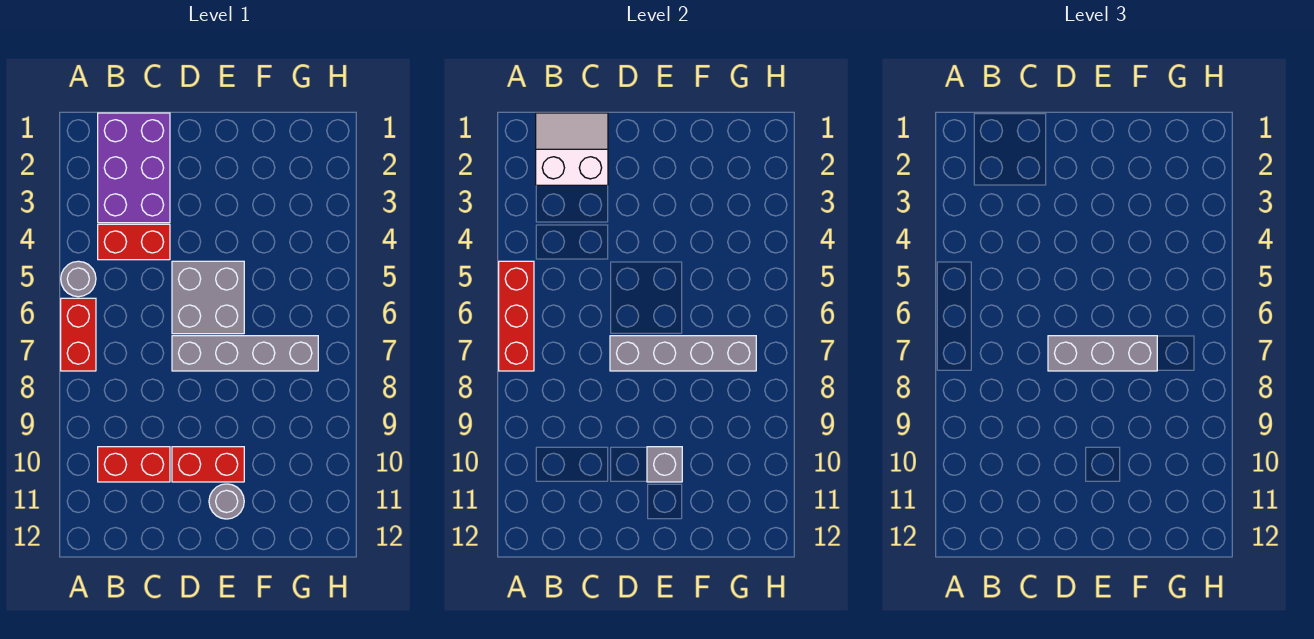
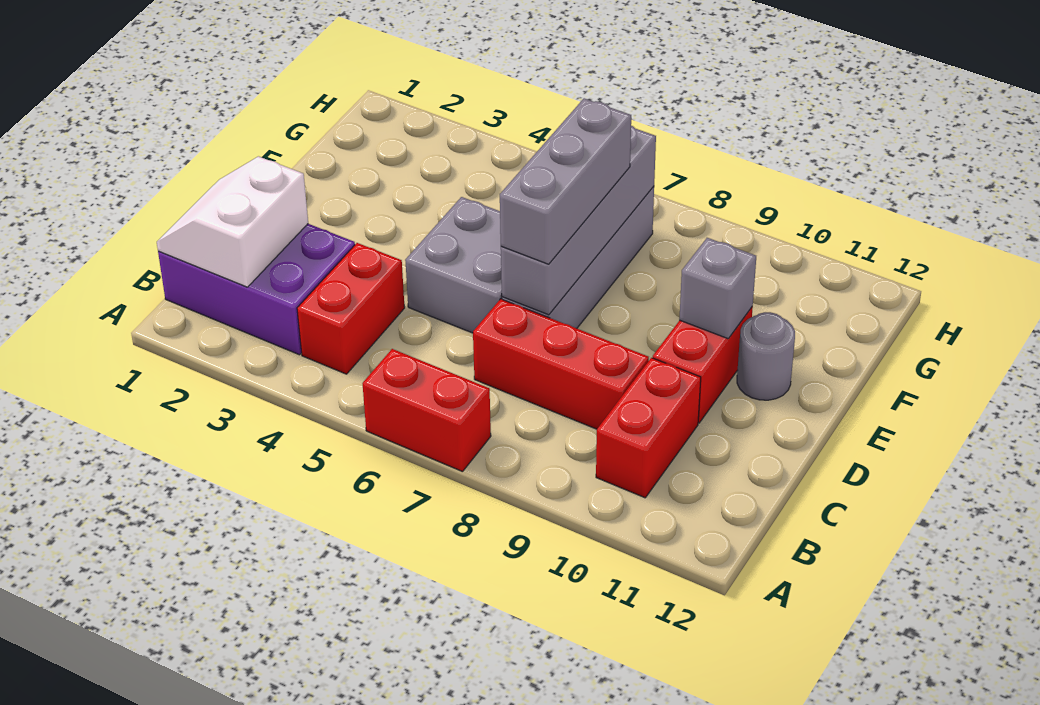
grey 1x1 round brick [61,261,96,297] -> none
red 1x3 brick [499,261,534,371] -> red 1x3 brick moved to [473,299,649,429]

